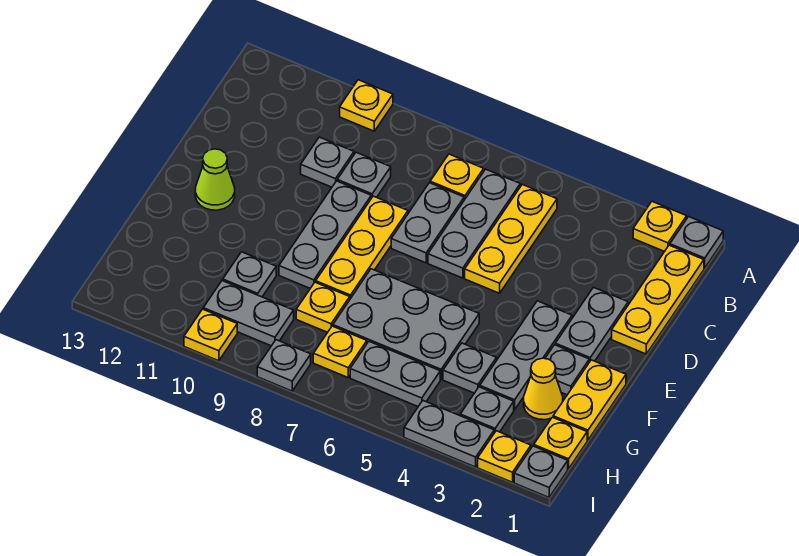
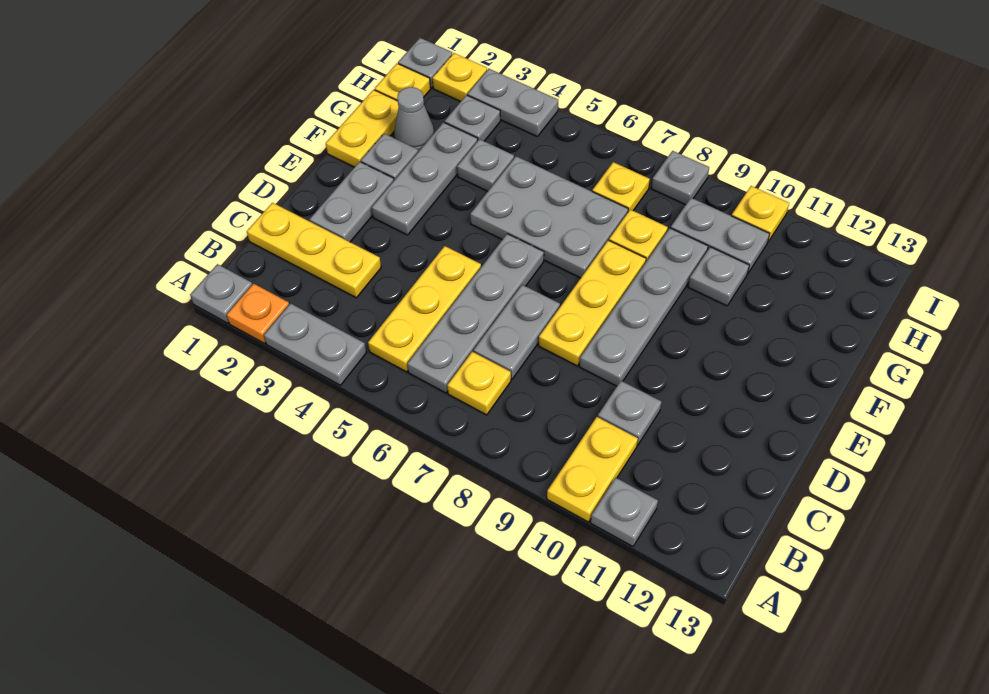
yellow 1x1 plate [633,202,687,252] -> orange 1x1 plate [227,284,289,343]
yellow 1x1 plate [340,80,393,131] -> yellow 1x2 plate [547,417,638,522]
yellow 1x3 plate [612,245,704,354] -> yellow 1x3 plate turned to [247,203,381,298]
grey 1x3 plate [428,169,520,278] -> grey 1x4 plate [407,234,544,393]
grey 1x1 plate [337,152,391,198] -> grey 1x1 plate moved to [591,478,658,546]
grey 1x3 plate [279,181,371,288] -> grey 1x4 plate [579,228,708,386]
lime 1x1 cone [195,149,235,210] -> none
yellow 1x1 cone [524,358,563,420] -> grey 1x1 cone [394,87,434,152]
grey 1x2 plate [350,342,440,406] -> grey 1x2 plate moved to [264,303,367,385]

